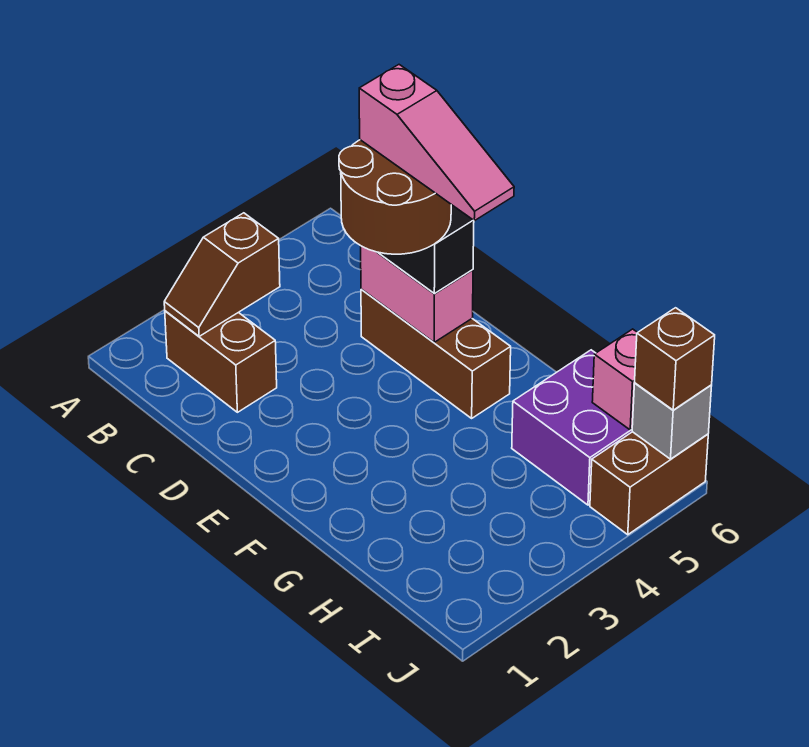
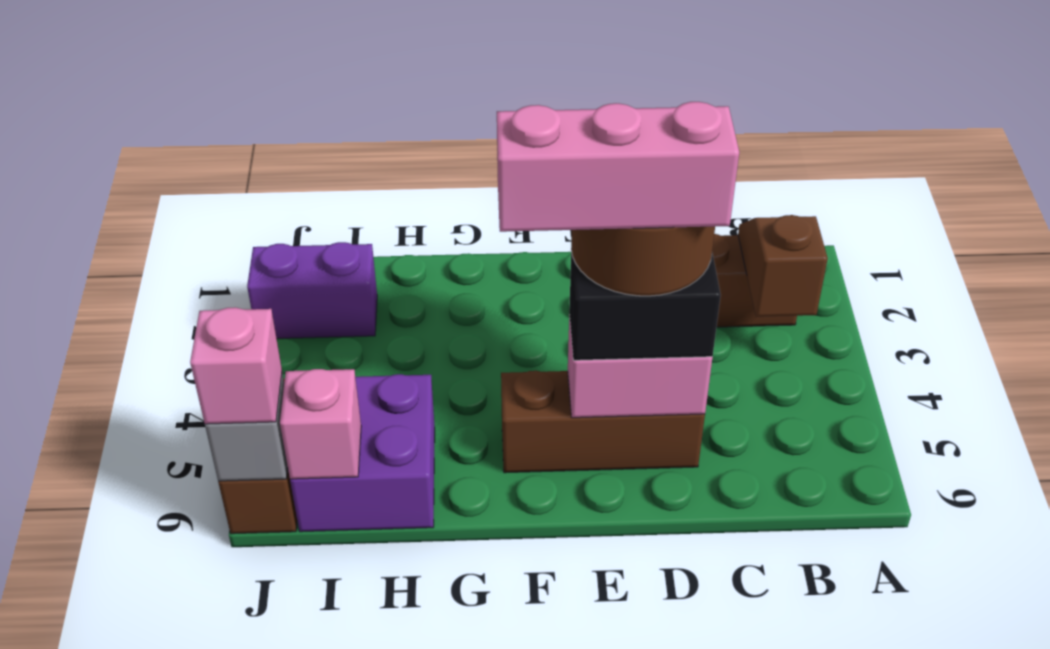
pink 1x3 slope [359,65,514,221] -> pink 1x3 brick [497,102,739,232]
none -> purple 1x2 brick [247,242,377,338]
brown 1x1 brick [635,308,715,410] -> pink 1x1 brick [190,307,282,424]

